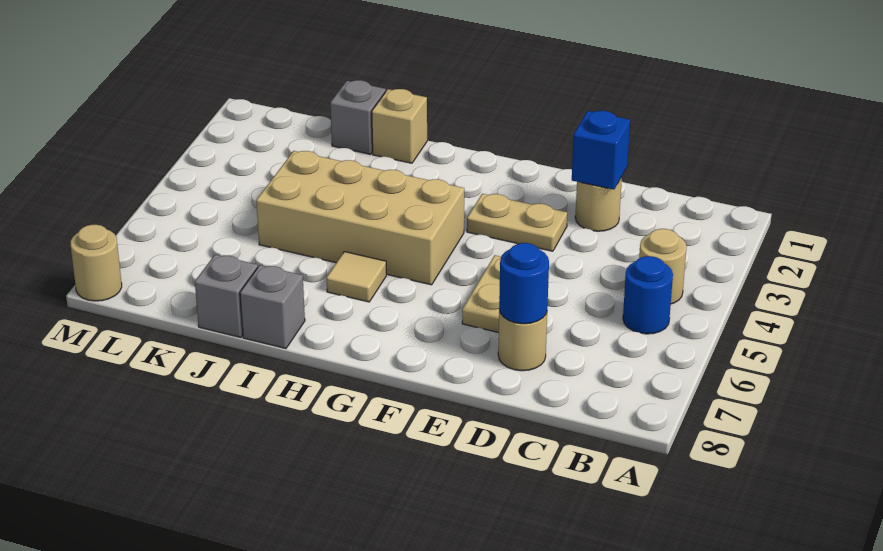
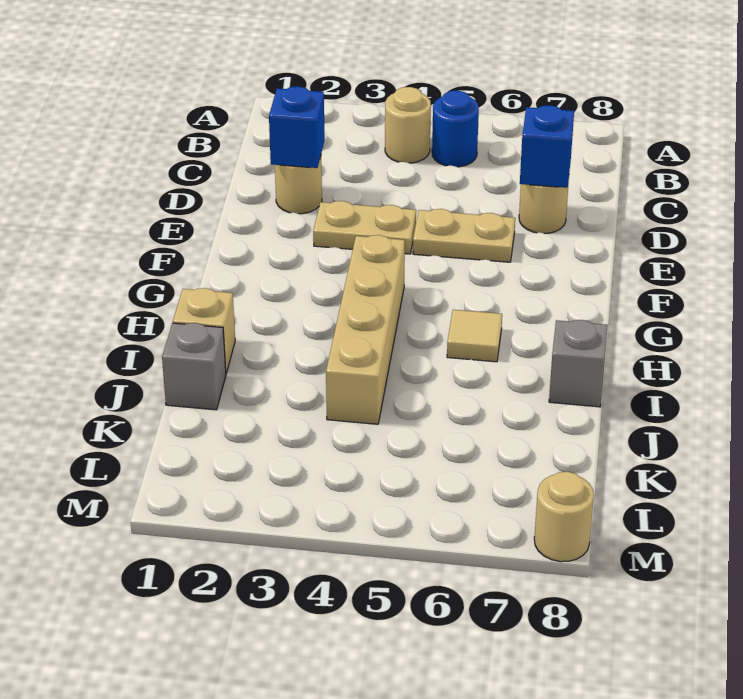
blue 1x1 round brick [499,243,549,324] -> blue 1x1 brick [520,105,574,188]
tan 1x2 plate [467,194,567,251] -> tan 1x2 plate turned to [313,201,416,254]
tan 2x4 brick [256,151,464,285] -> tan 1x4 brick [326,235,405,424]
grey 1x1 brick [195,255,258,337] -> none

